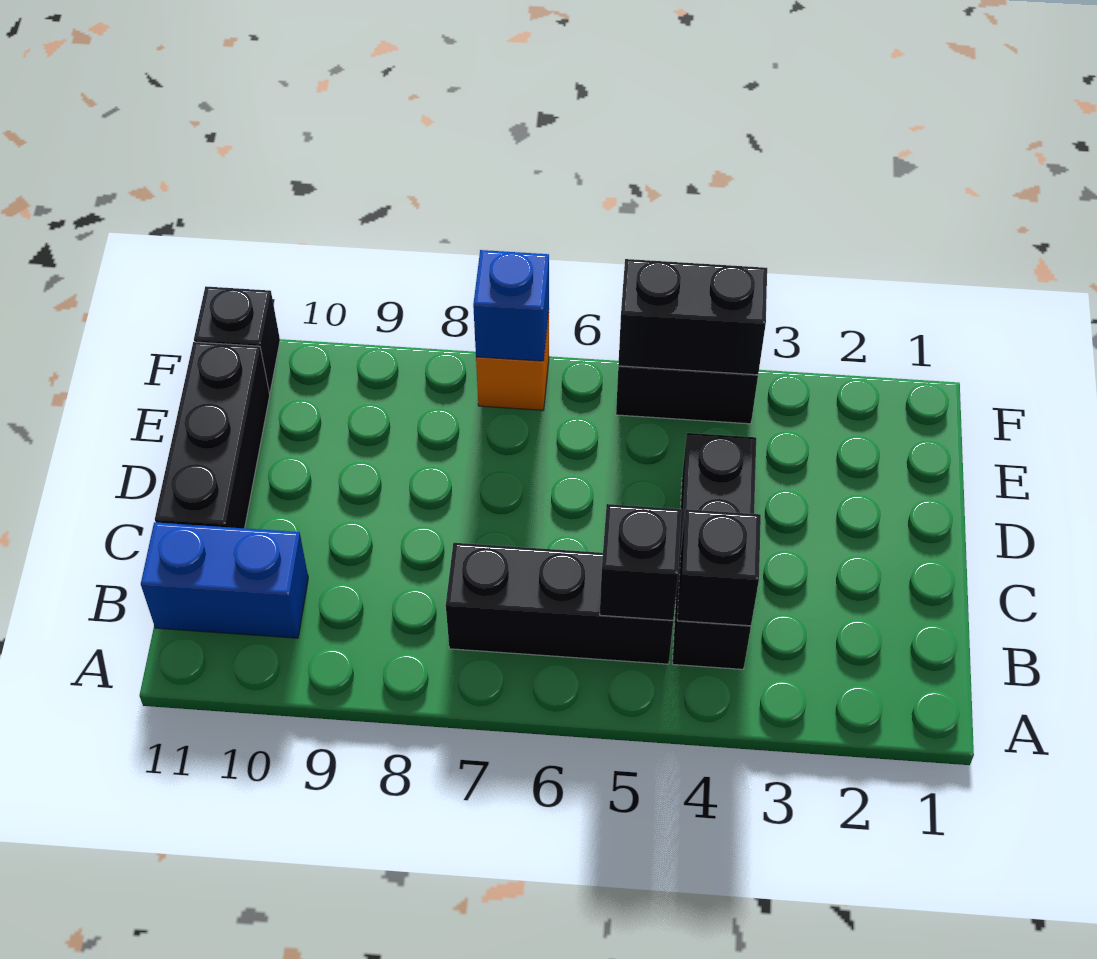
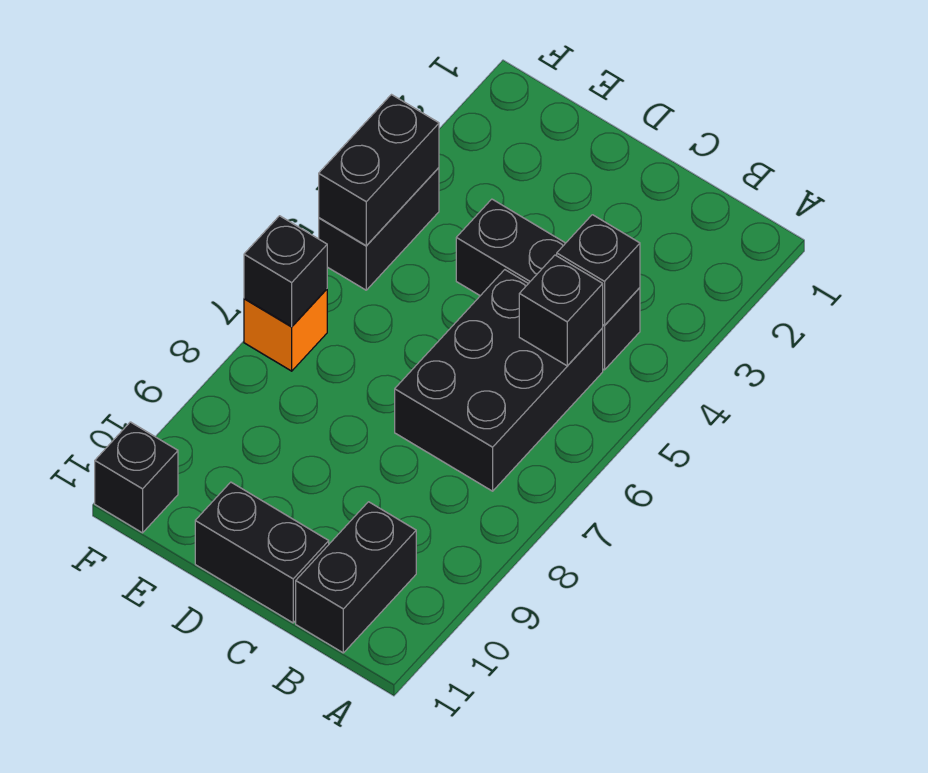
black 1x3 brick [446,543,673,664] -> black 2x3 brick [395,270,603,491]
blue 1x2 brick [141,522,308,638] -> black 1x2 brick [296,502,416,653]
black 1x3 brick [155,342,270,528] -> black 1x2 brick [195,482,329,623]
blue 1x1 brick [473,250,549,361] -> black 1x1 brick [244,216,327,326]

